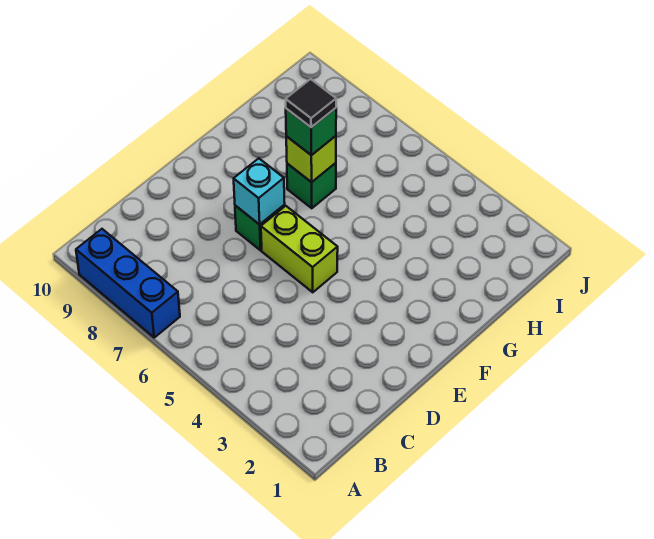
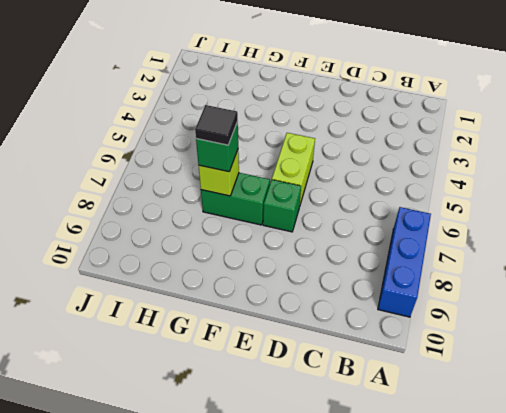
cyan 1x1 brick [234,158,285,225] -> none
green 1x1 brick [287,163,336,208] -> green 1x2 brick [201,173,270,225]

